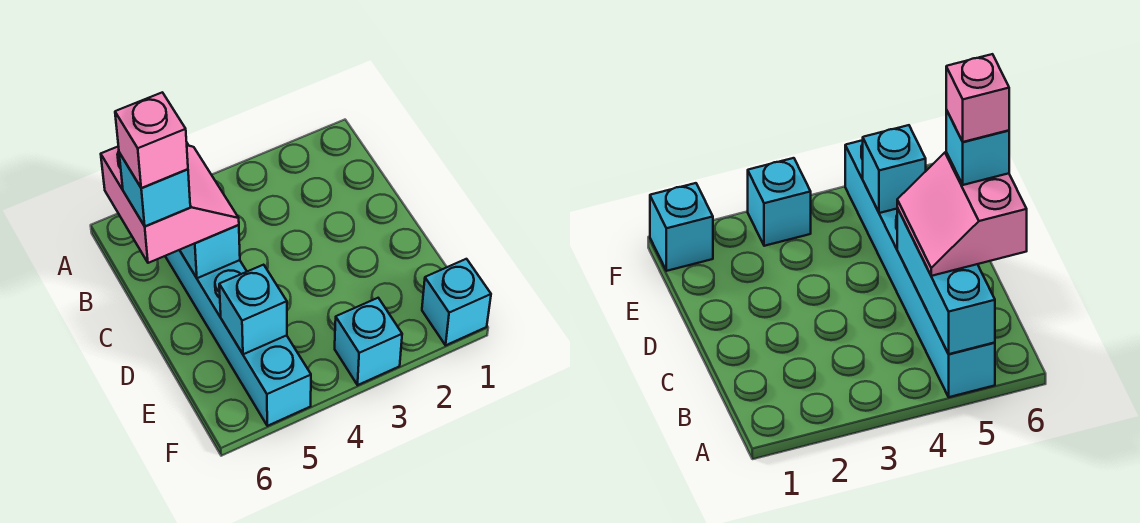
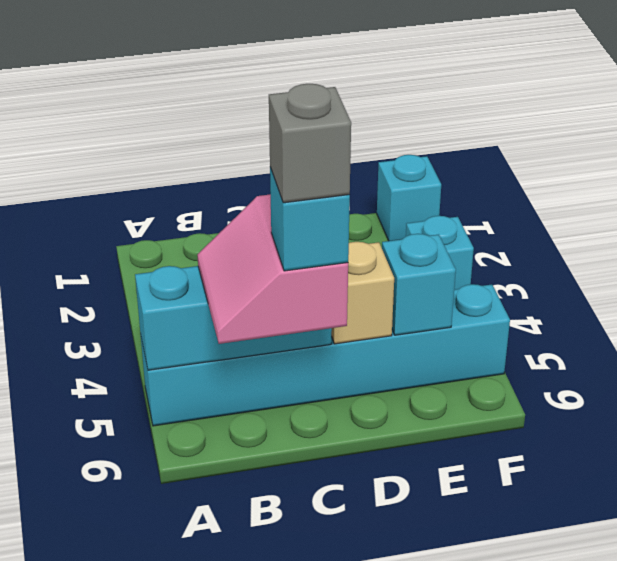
pink 2x2 slope [101,145,239,263] -> pink 2x2 slope turned to [197,194,348,344]
pink 1x1 brick [115,92,188,188] -> grey 1x1 brick [269,84,351,203]
none -> tan 1x1 brick [331,242,394,344]

